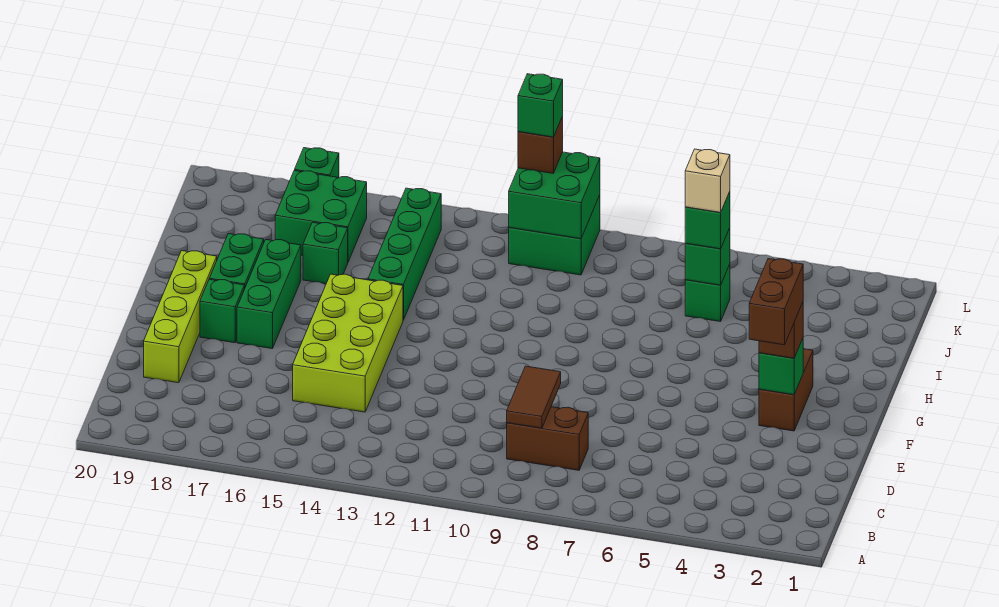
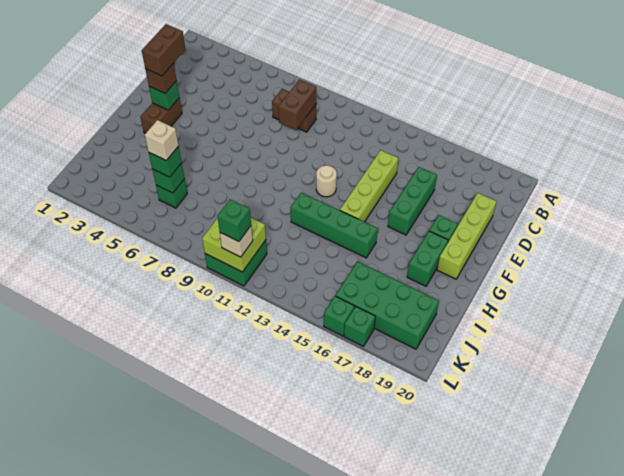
brown 1x2 tile [507,366,561,428] -> brown 1x2 brick [278,79,316,130]
lime 2x4 brick [293,274,403,412] -> lime 1x4 brick [340,150,398,222]
none -> tan 1x1 round brick [316,165,337,197]
green 1x3 brick [237,240,301,349] -> green 1x3 brick moved to [388,167,437,235]
green 1x4 brick [368,188,441,320] -> green 1x4 brick turned to [290,193,378,258]
green 1x1 brick [303,222,348,284] -> green 1x1 brick moved to [324,296,355,336]
green 2x2 brick [275,170,367,262] -> green 2x4 brick [335,262,439,349]
green 2x2 brick [509,152,600,239] -> lime 2x2 brick [202,218,266,272]
brown 1x1 brick [518,116,563,173] -> tan 1x1 brick [220,226,253,257]

